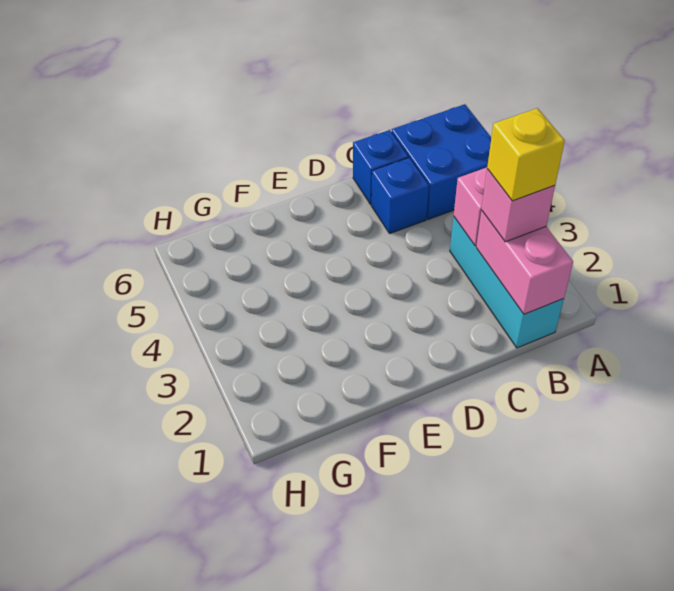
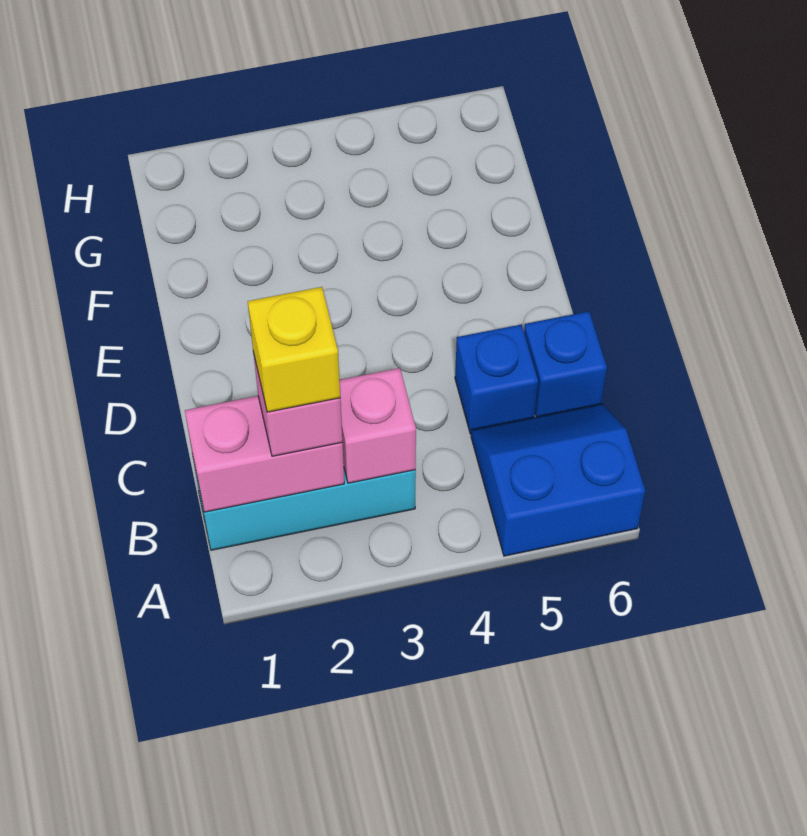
blue 2x2 brick [392,104,491,220] -> blue 2x2 slope [471,404,645,556]

